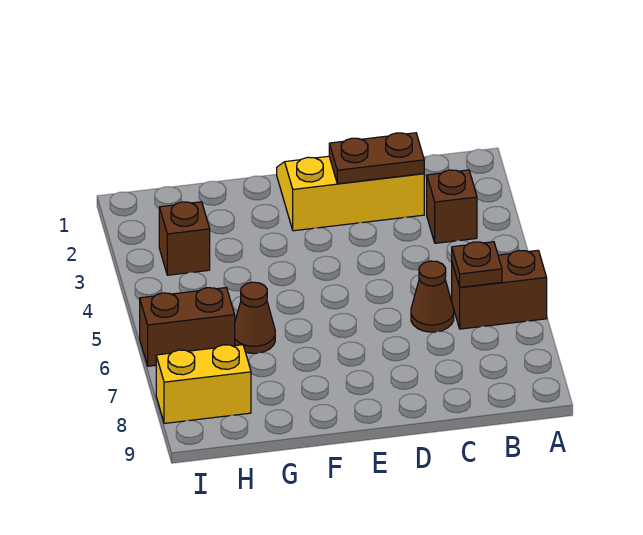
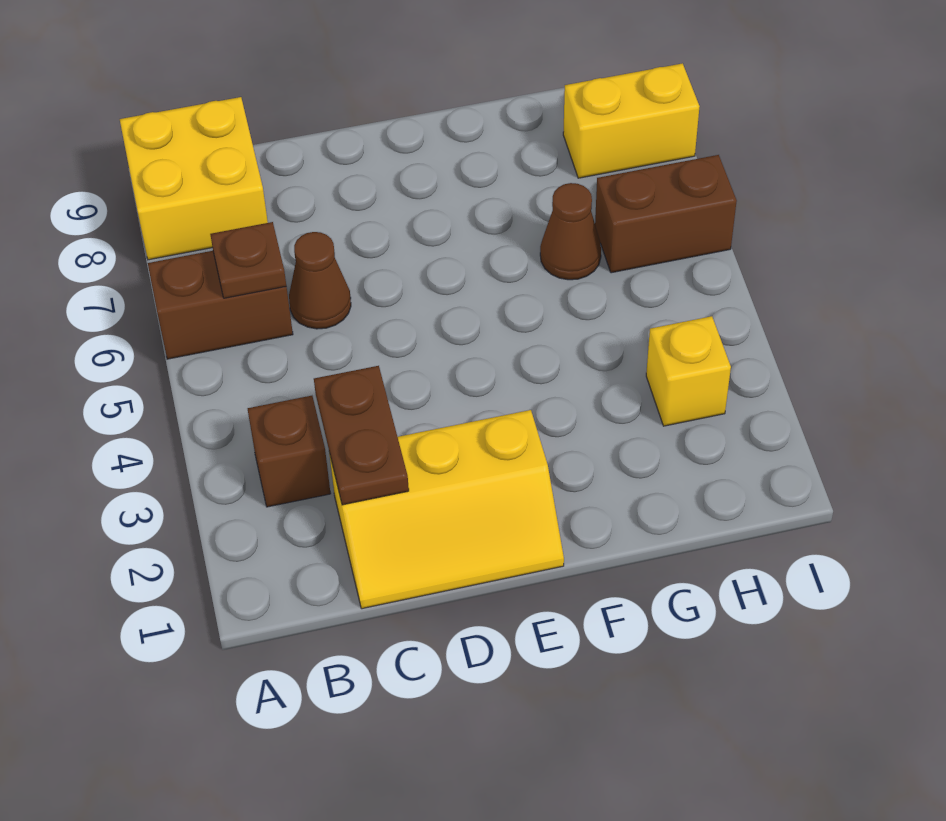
none -> yellow 2x2 brick [120,97,268,260]
brown 1x2 plate [329,133,424,184] -> brown 1x2 plate turned to [314,366,409,505]
brown 1x1 brick [159,202,210,275] -> yellow 1x1 brick [646,316,731,426]

